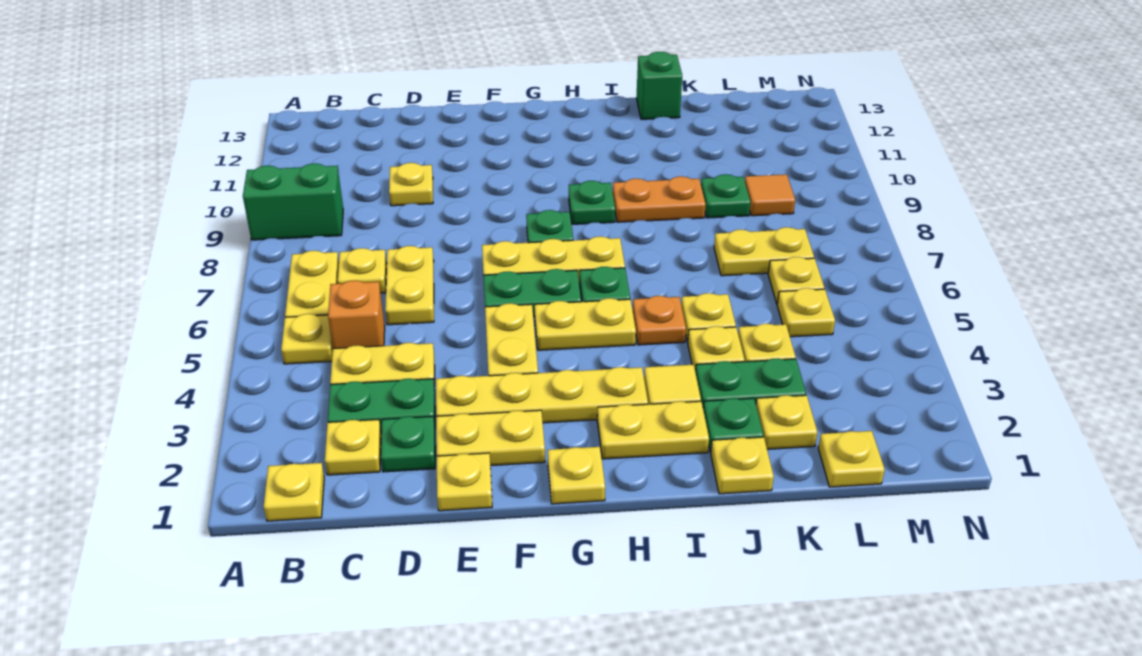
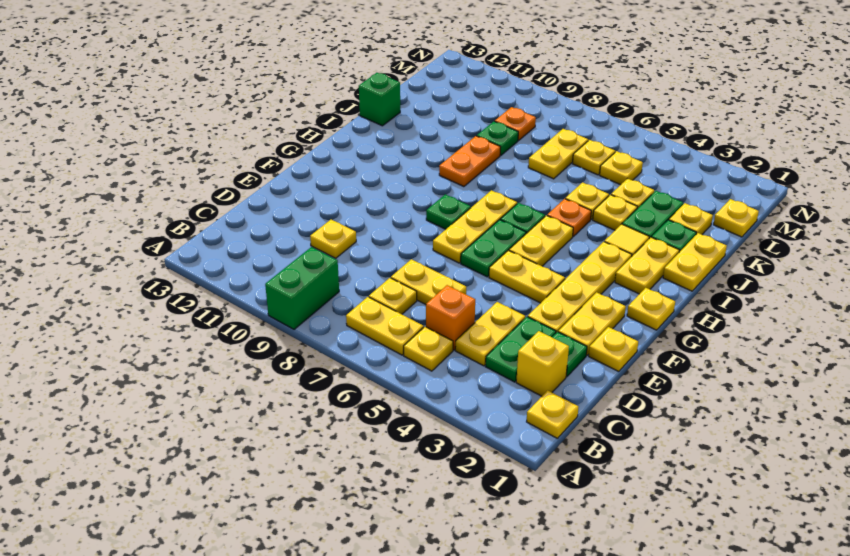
yellow 1x1 plate [325,420,381,475] -> yellow 1x1 brick [516,331,569,396]
green 1x1 plate [569,181,615,224] -> none
yellow 1x1 plate [711,437,774,494] -> yellow 1x2 plate [663,233,727,291]
orange 1x1 tile [745,174,795,216] -> orange 1x1 plate [495,107,536,141]

